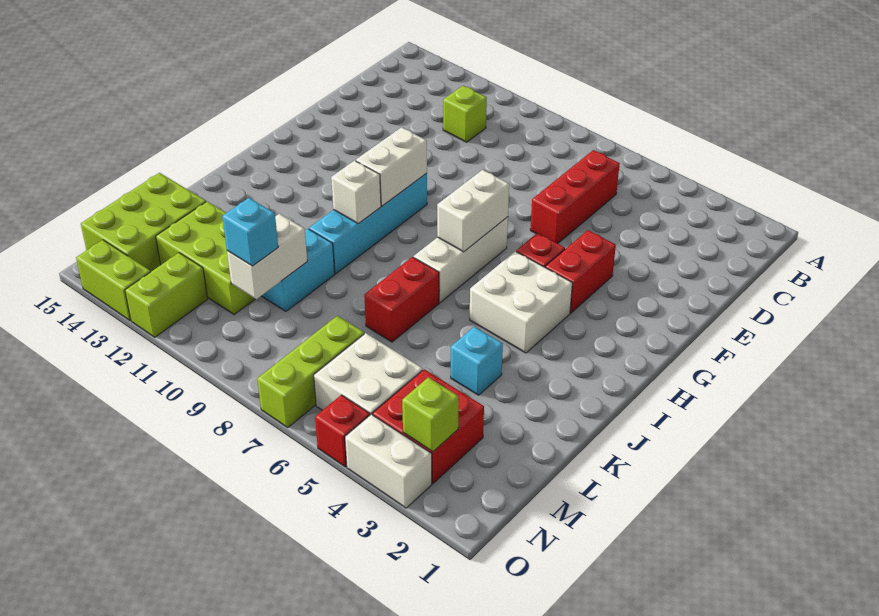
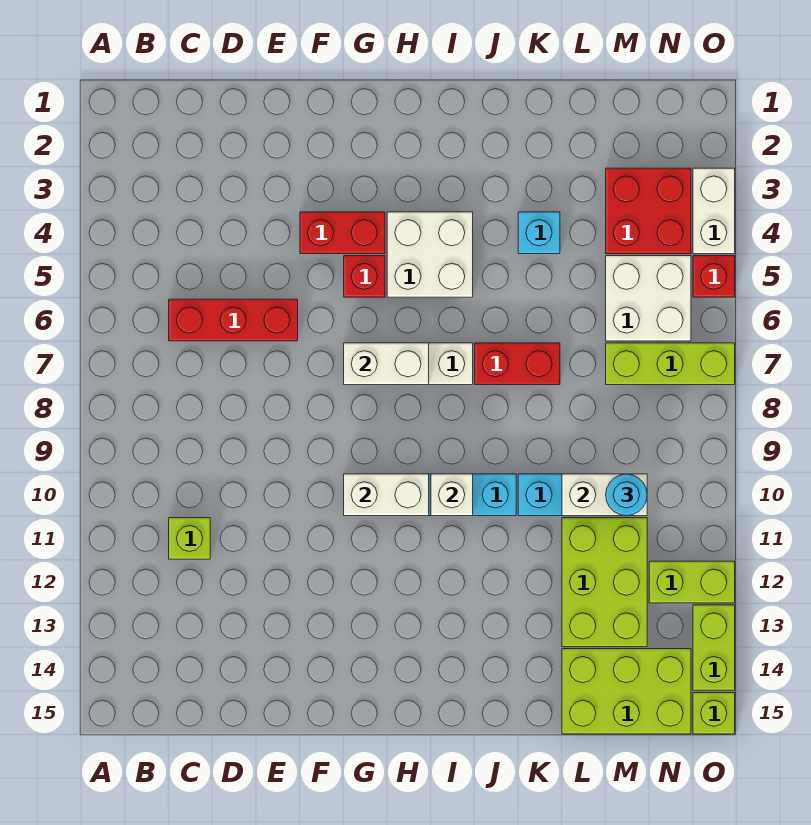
cyan 1x1 brick [222,198,278,266] -> cyan 1x1 round brick [606,474,647,516]
lime 1x1 brick [402,377,459,452] -> lime 1x1 brick moved to [693,693,735,734]

